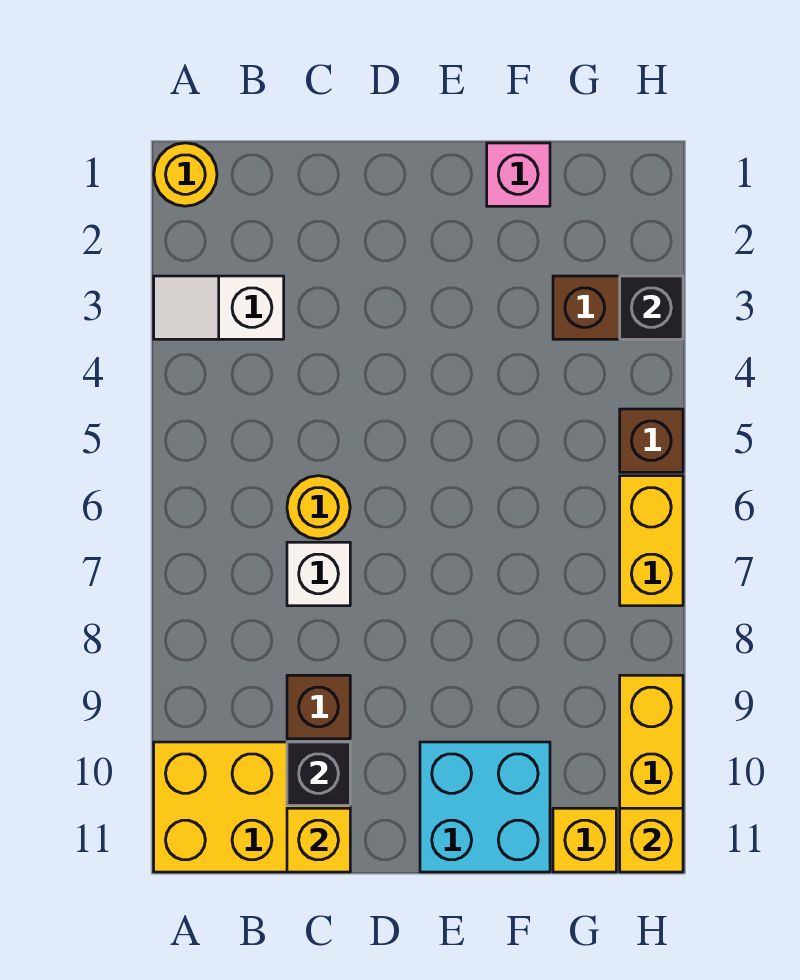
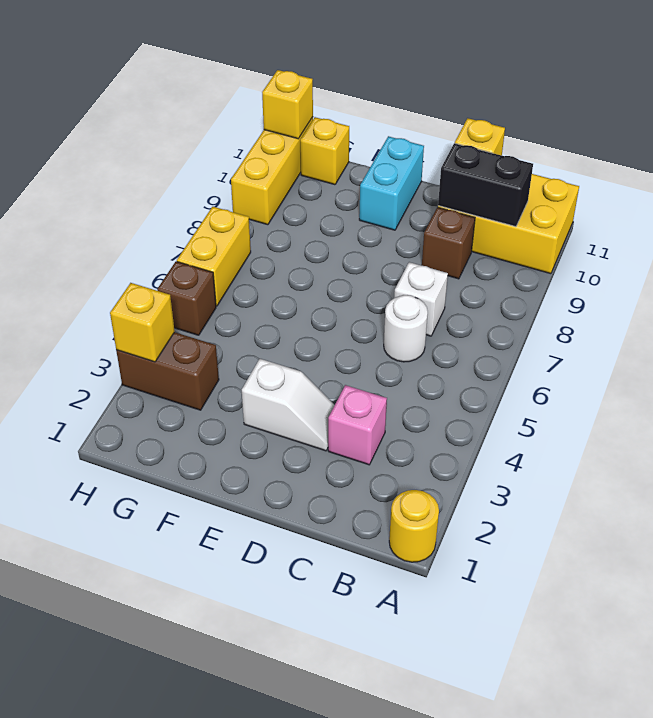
white 1x2 slope [154,276,284,339] -> white 1x2 slope moved to [242,359,335,451]
yellow 1x1 round brick [287,476,350,539] -> white 1x1 round brick [384,295,428,362]
black 1x1 brick [287,742,350,805] -> black 1x2 brick [438,143,533,227]
cyan 2x2 brick [420,742,550,872] -> cyan 1x2 brick [359,136,424,230]
pink 1x1 brick [487,143,550,206] -> pink 1x1 brick moved to [328,385,387,465]
black 1x1 brick [620,276,683,339] -> yellow 1x1 brick [110,283,175,362]

